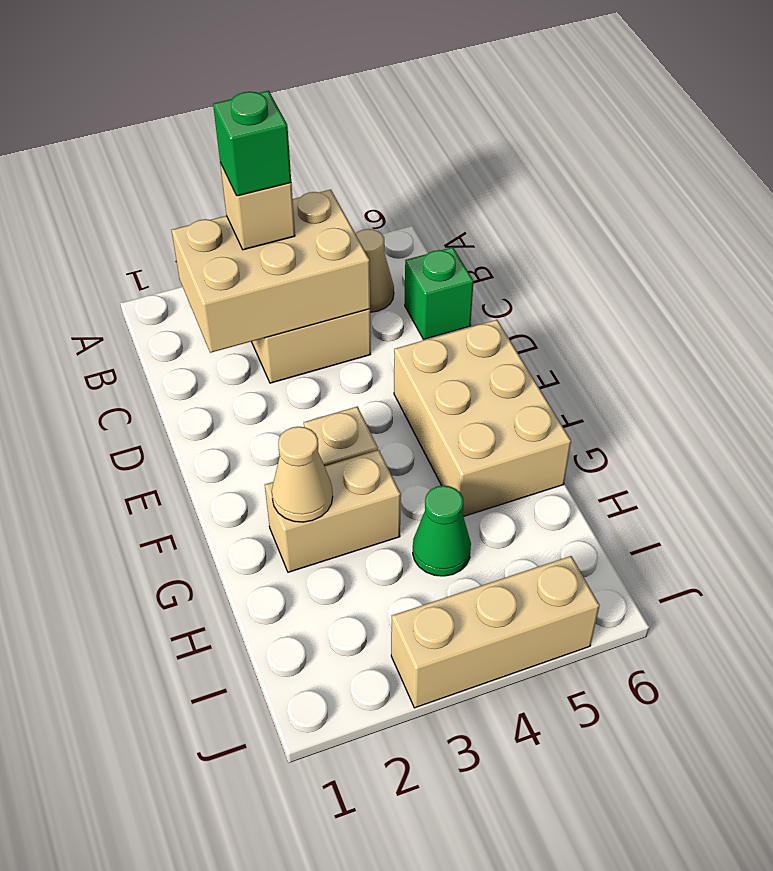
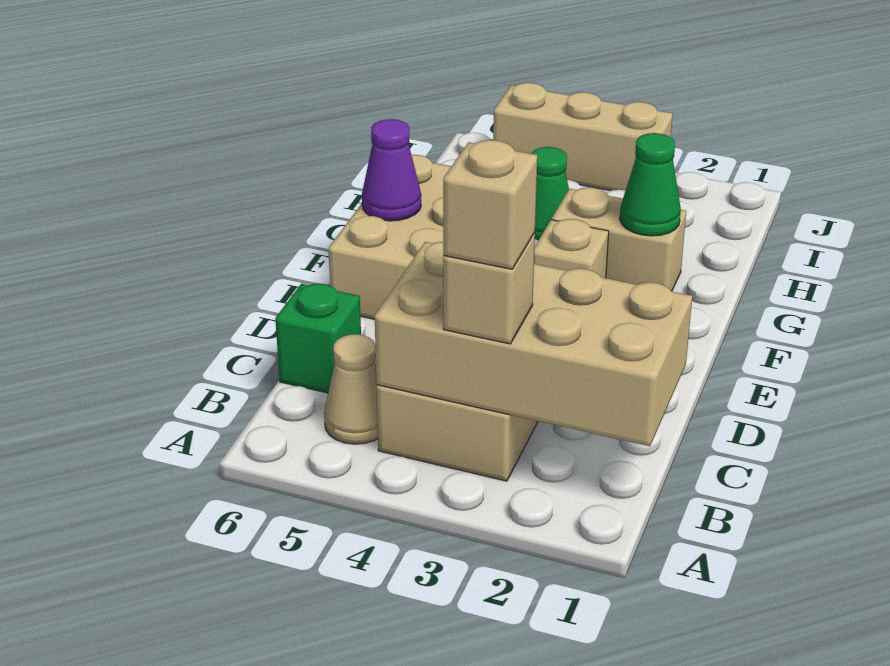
tan 2x3 brick [172,190,370,353] -> tan 2x4 brick [375,242,692,446]
green 1x1 brick [213,91,291,196] -> tan 1x1 brick [443,140,538,269]
none -> purple 1x1 cone [362,119,421,221]
tan 1x1 cone [272,427,333,522] -> green 1x1 cone [620,133,681,236]

